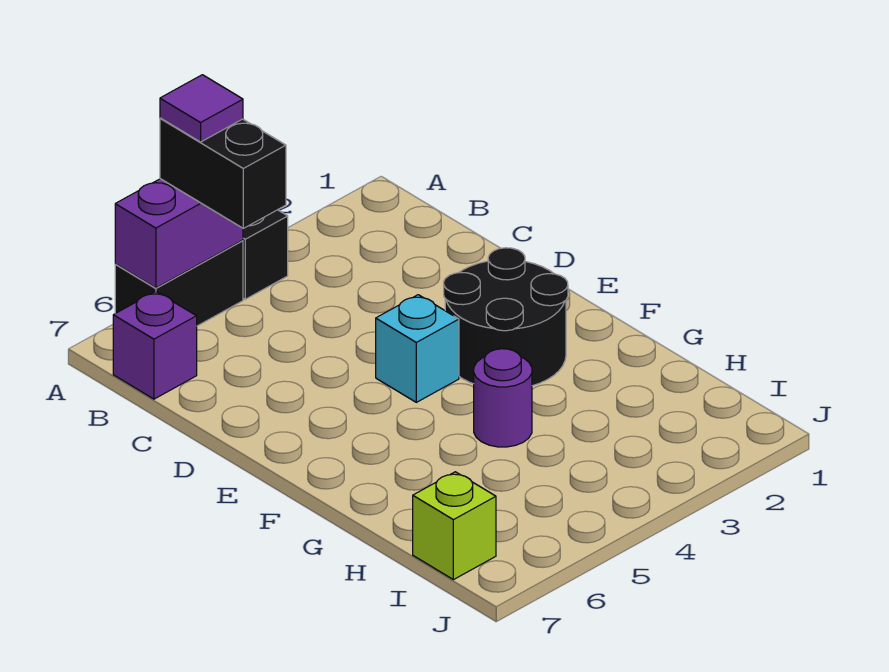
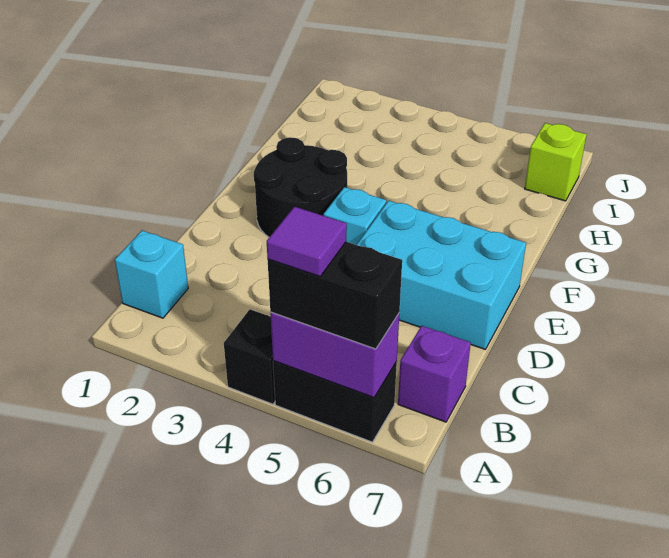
black 1x2 brick [160,118,286,228] -> black 1x2 brick turned to [268,242,402,349]
none -> cyan 1x1 brick [115,231,188,318]
none -> cyan 2x3 brick [357,201,526,349]
purple 1x1 round brick [474,349,532,447] -> none

